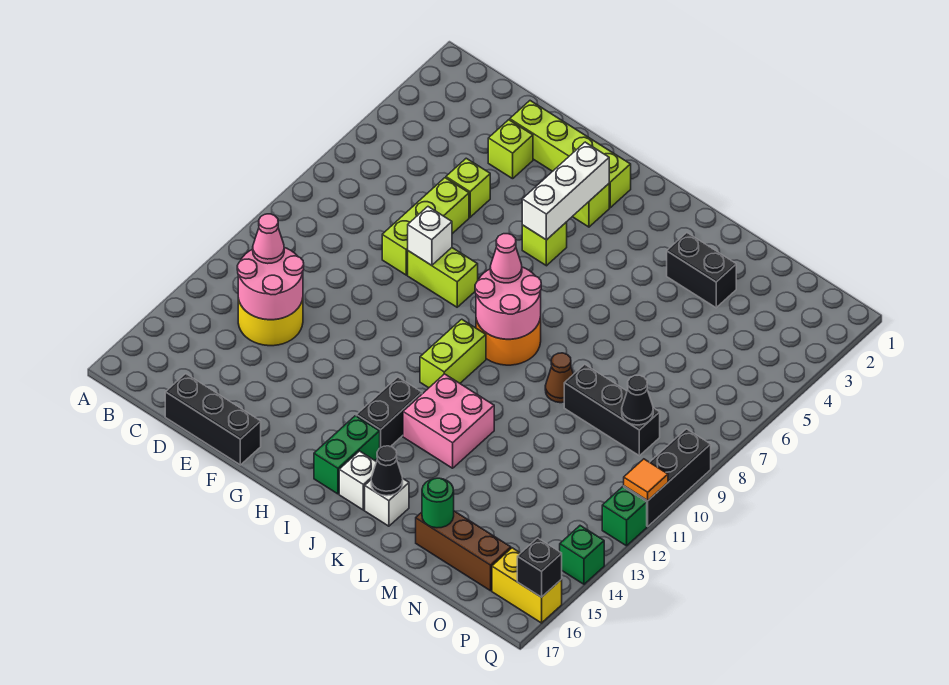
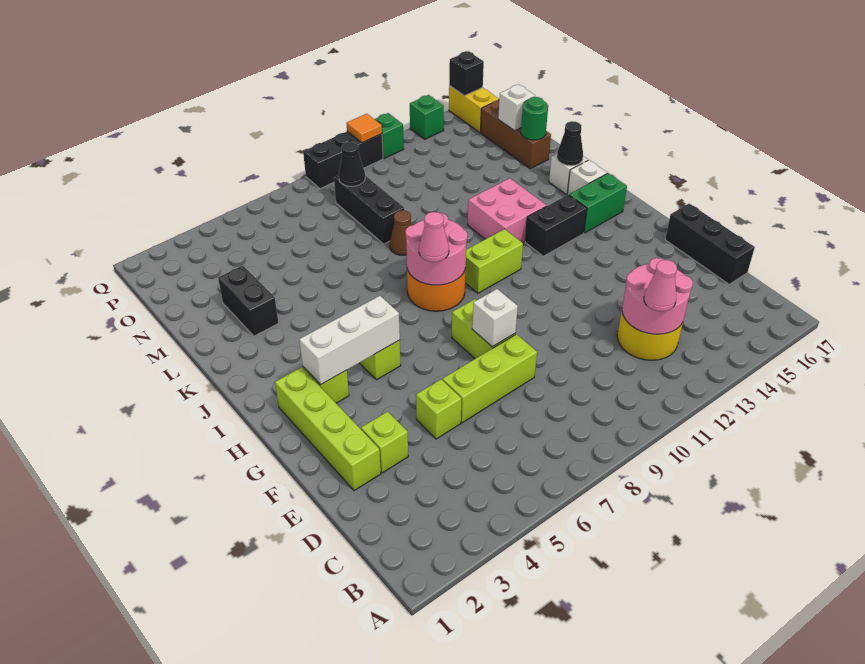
none -> white 1x1 brick [498,84,535,131]

